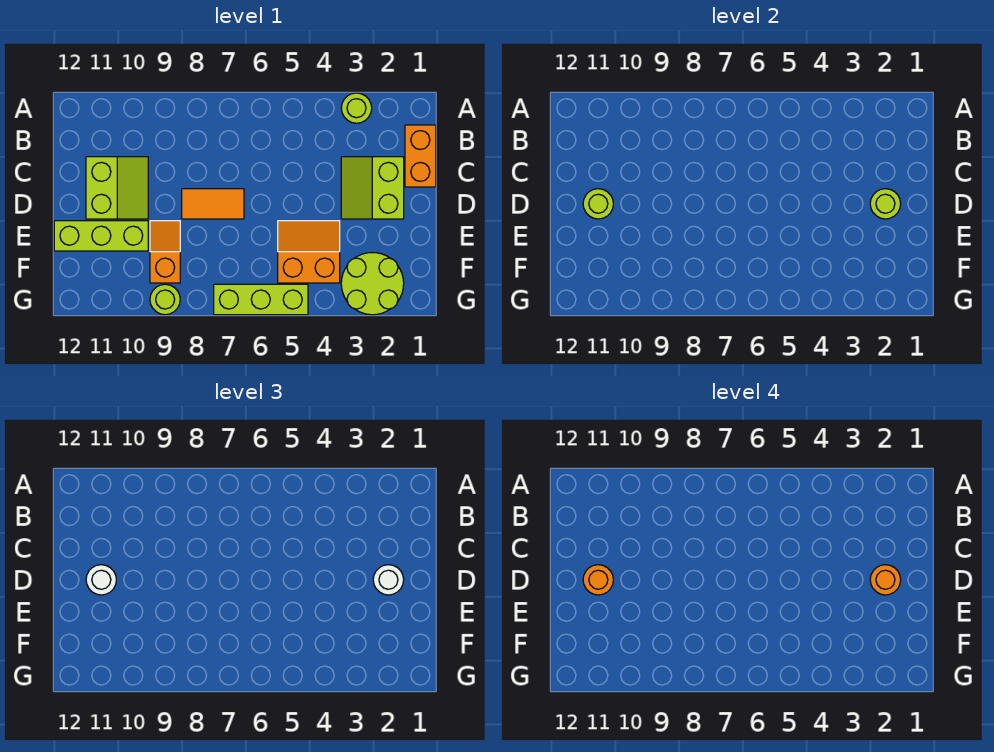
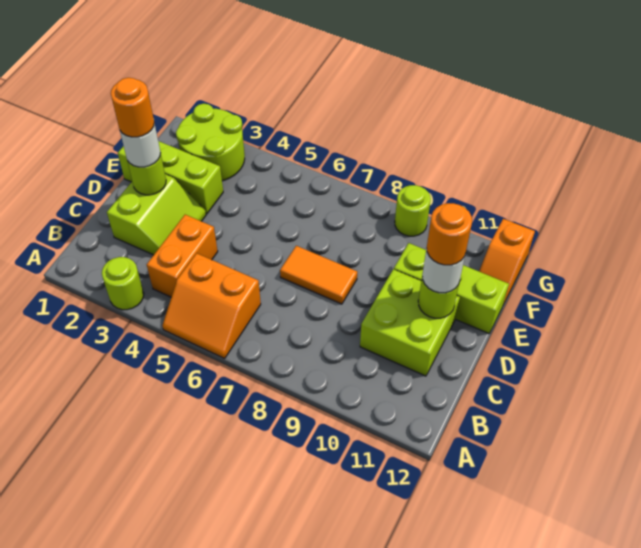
orange 1x2 brick [405,125,436,187] -> orange 1x2 brick moved to [147,215,218,297]
lime 2x2 slope [86,157,148,219] -> lime 2x2 brick [360,269,460,376]
orange 2x2 slope [278,221,340,283] -> orange 2x2 slope moved to [162,253,261,358]
orange 1x2 slope [150,221,180,283] -> orange 1x2 slope moved to [479,219,535,305]
lime 1x3 brick [214,284,308,315] -> lime 1x3 brick moved to [118,141,223,214]

